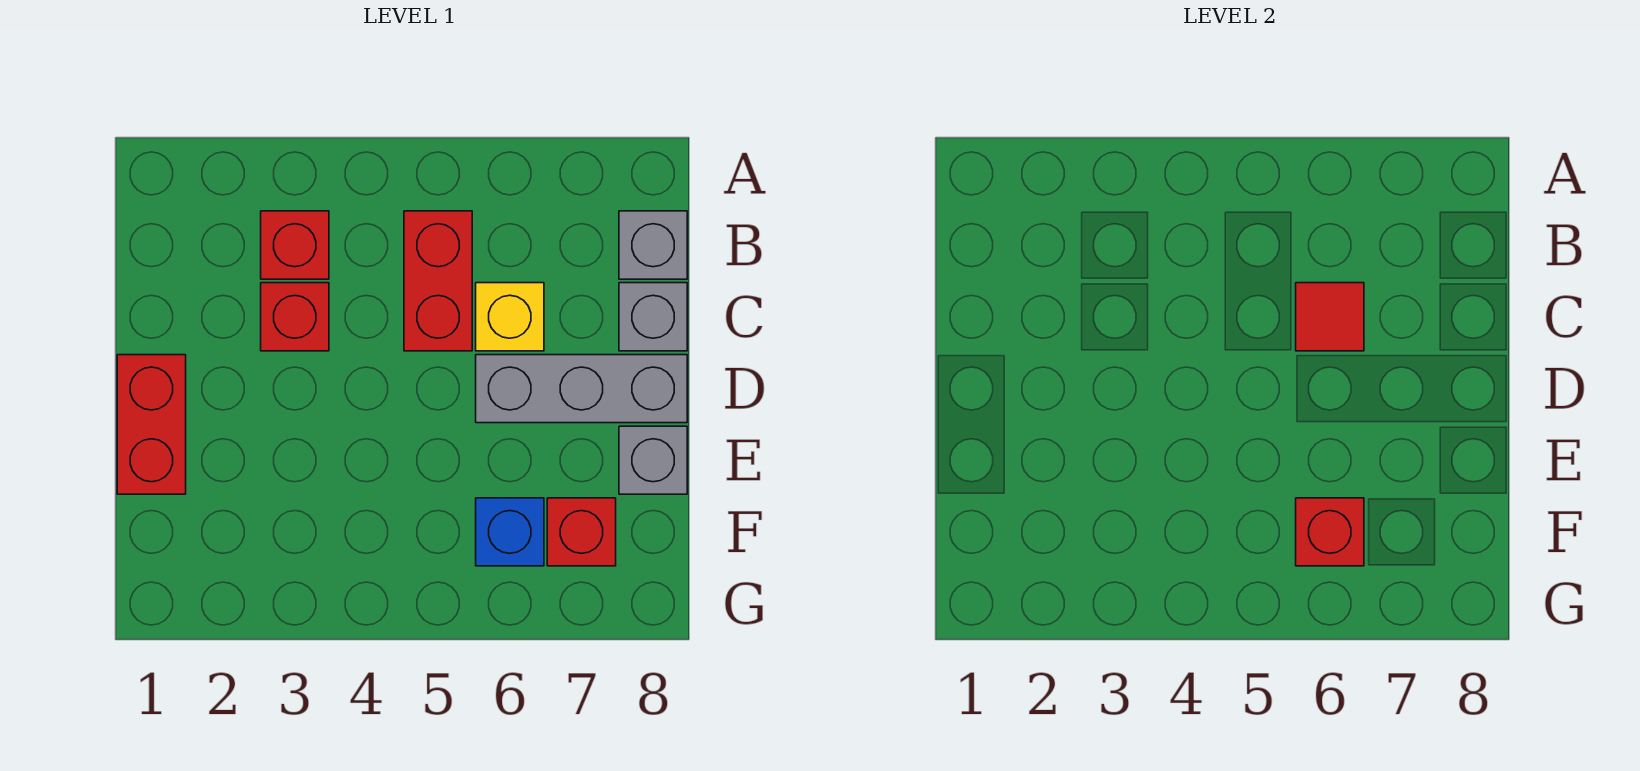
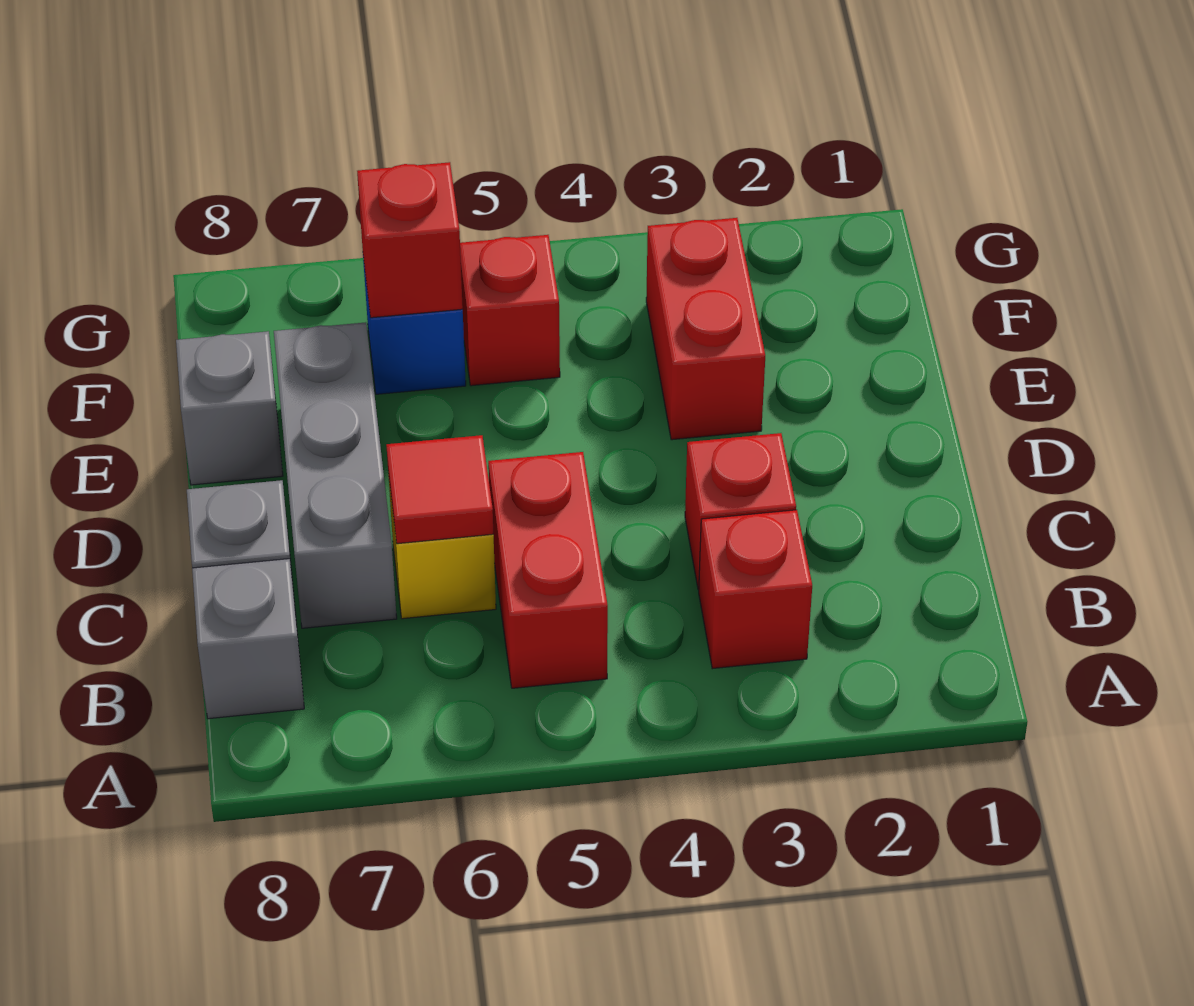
red 1x2 brick [117,355,186,494] -> red 1x2 brick moved to [646,218,765,440]
grey 1x3 brick [476,355,687,423] -> grey 1x3 brick turned to [274,322,397,628]
red 1x1 brick [547,498,616,566] -> red 1x1 brick moved to [460,235,560,386]

